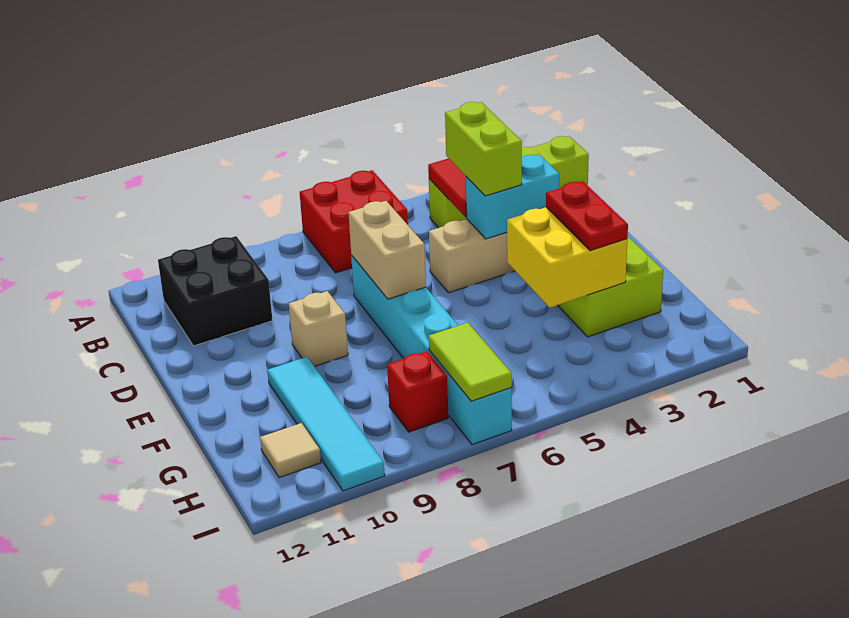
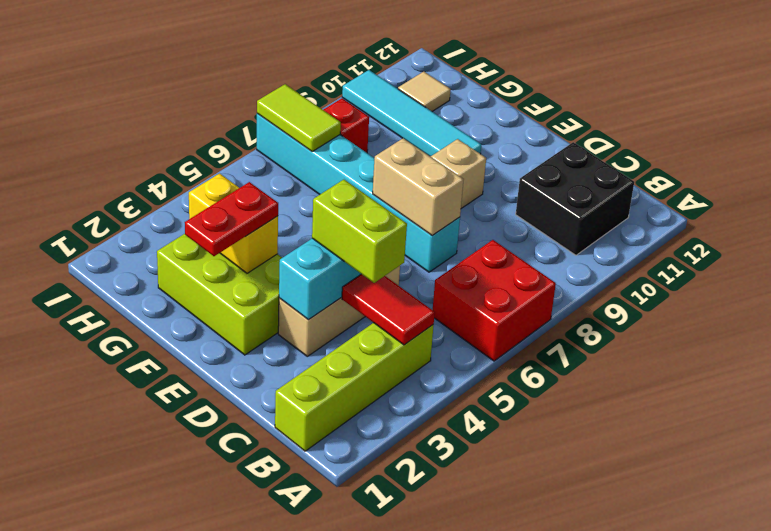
yellow 2x2 brick [507,207,627,308] -> yellow 1x2 brick [189,174,278,273]
red 1x2 plate [546,181,628,251] -> red 1x2 plate turned to [185,182,278,256]

